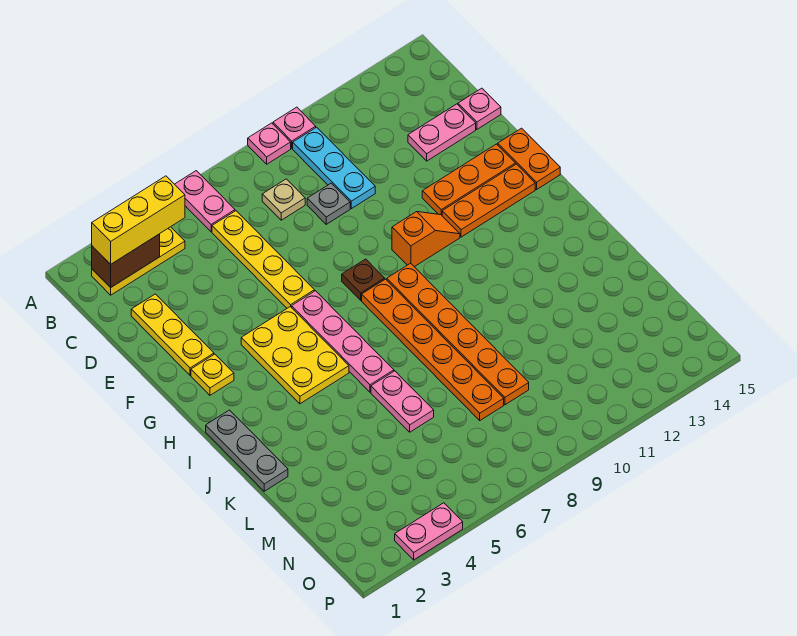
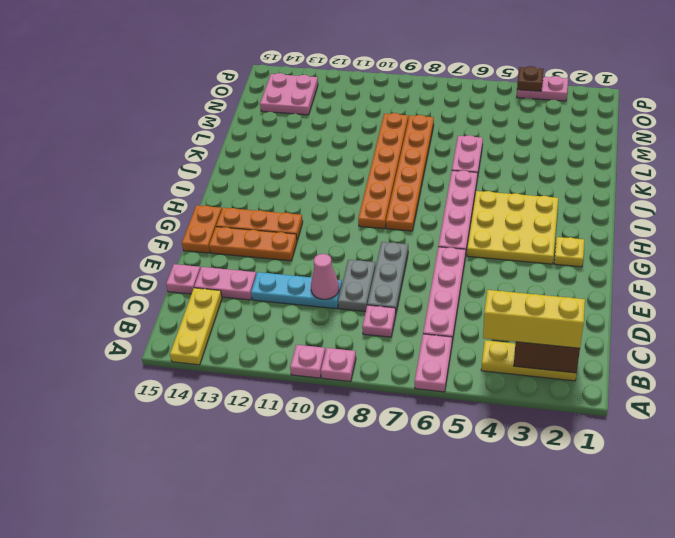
cyan 1x3 plate [293,127,375,209] -> cyan 1x3 plate turned to [251,272,342,309]
yellow 1x4 plate [212,211,314,308] -> pink 1x4 plate [423,247,466,341]
tan 1x1 plate [262,179,305,220] -> pink 1x1 plate [362,305,396,337]
yellow 1x3 plate [131,294,214,375] -> yellow 1x3 plate moved to [170,288,222,365]
grey 1x1 plate [307,183,350,224] -> grey 1x2 plate [338,260,376,312]
none -> pink 1x1 cone [311,254,339,299]
yellow 2x3 plate [241,307,349,404] -> yellow 3x3 plate [467,191,558,264]
brown 1x1 plate [342,259,385,300] -> brown 1x1 plate moved to [517,66,544,91]
orange 1x2 slope [392,212,460,267] -> none
grey 1x3 plate [206,410,288,491] -> grey 1x3 plate moved to [367,242,408,312]
none -> pink 2x2 plate [260,73,318,115]

